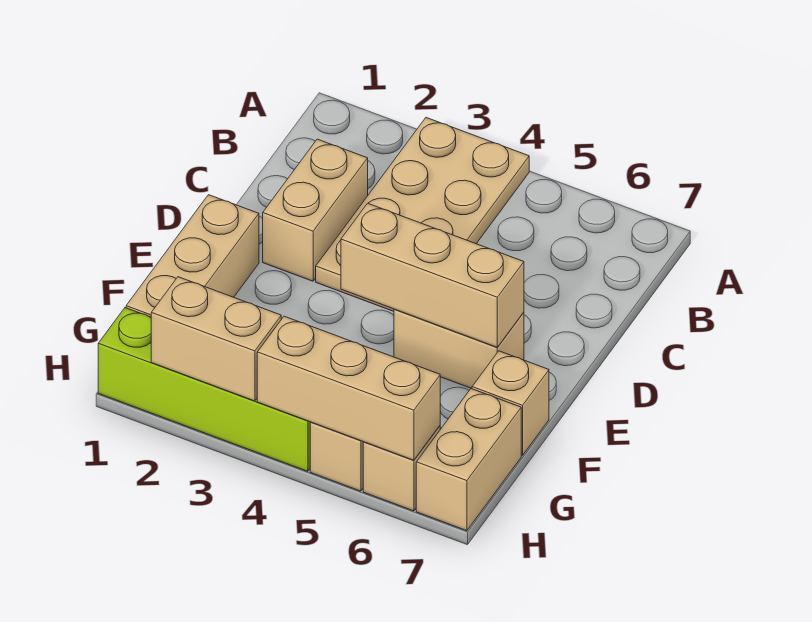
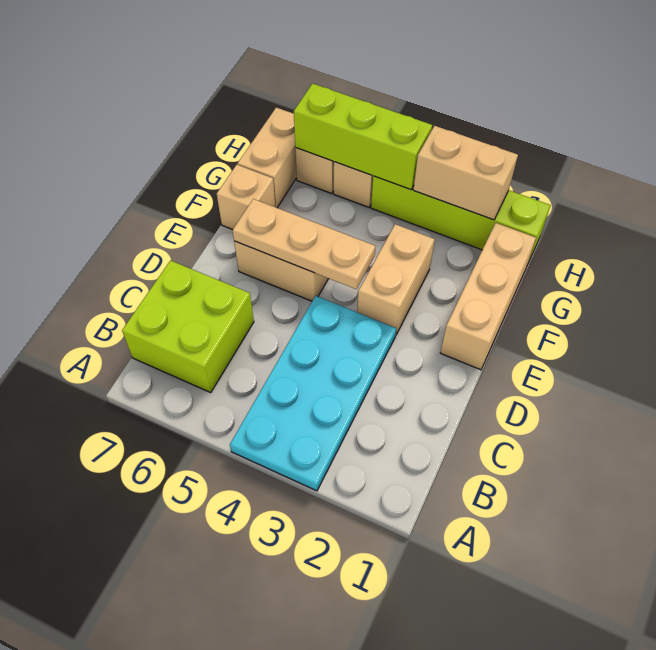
tan 2x4 plate [316,118,529,311] -> cyan 2x4 plate [230,296,396,491]
none -> lime 2x2 brick [122,261,254,392]
tan 1x2 brick [263,139,368,281] -> tan 1x2 brick moved to [357,224,435,334]
tan 1x3 brick [341,203,524,347] -> tan 1x3 plate [233,199,375,289]
tan 1x3 brick [257,316,440,460] -> lime 1x3 brick [294,83,432,190]

